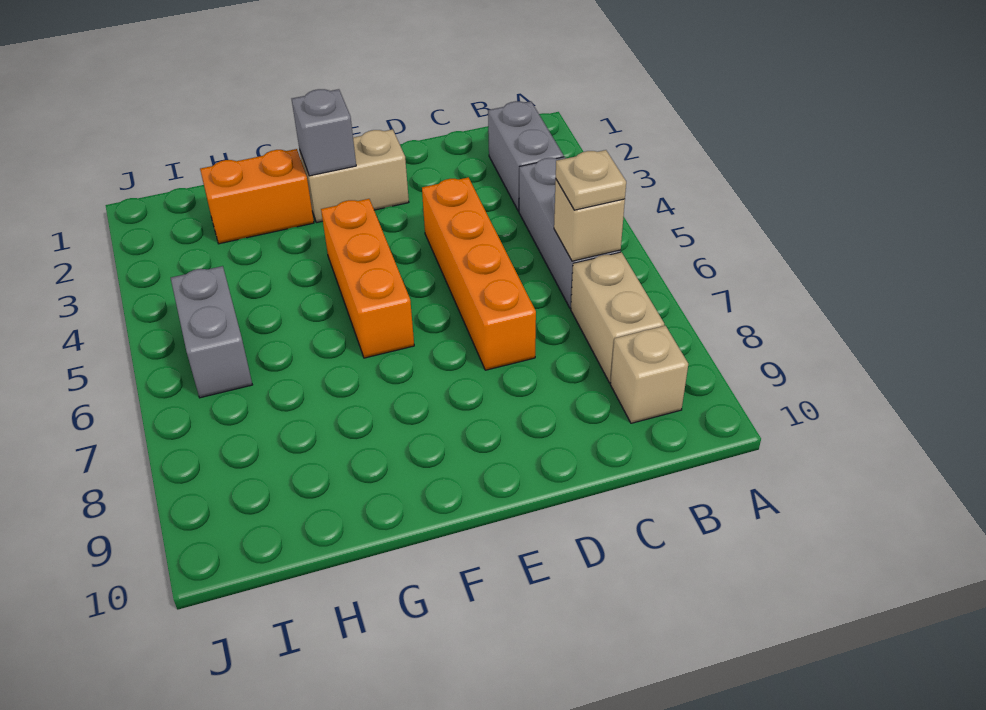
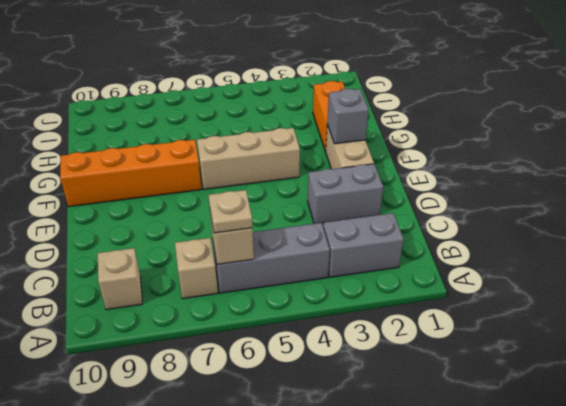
tan 1x2 brick [571,252,664,383] -> tan 1x1 brick [175,238,218,299]
orange 1x4 brick [422,177,536,370] -> orange 1x4 brick moved to [60,140,202,207]
orange 1x3 brick [321,199,414,358] -> tan 1x3 brick [197,128,300,189]
grey 1x2 brick [171,266,252,398] -> grey 1x2 brick moved to [308,164,383,224]

